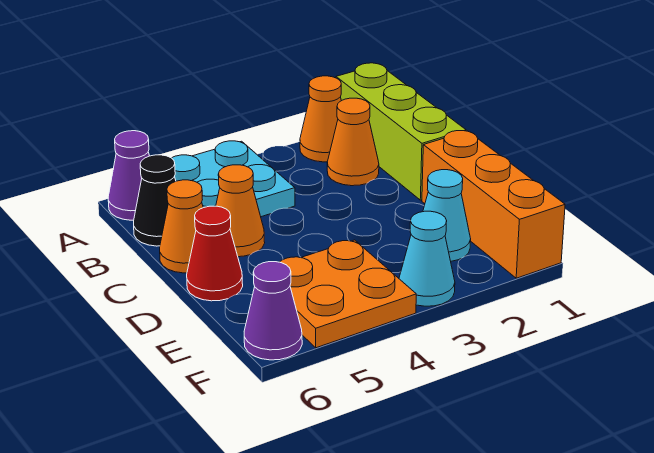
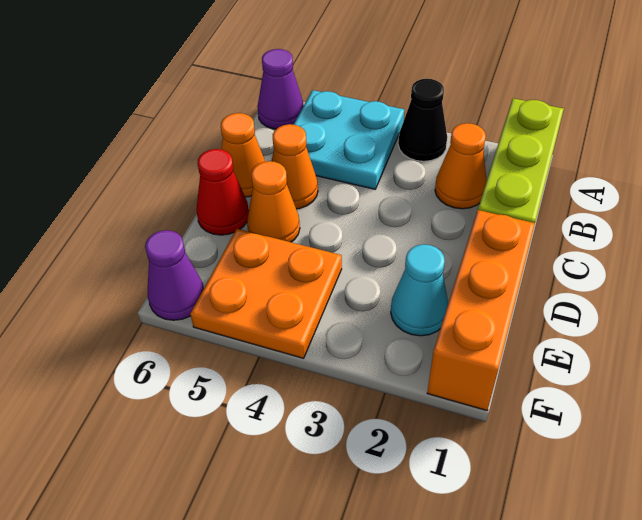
orange 1x1 cone [300,76,341,162] -> orange 1x1 cone moved to [247,161,300,242]
black 1x1 cone [134,155,176,246] -> black 1x1 cone moved to [398,79,447,161]
cyan 1x1 cone [399,211,455,306] -> none

